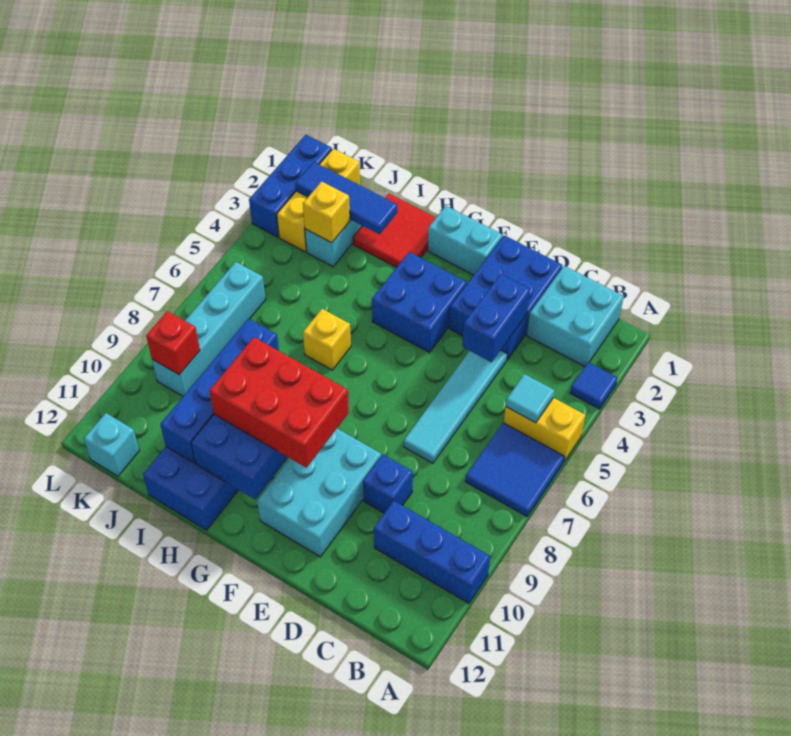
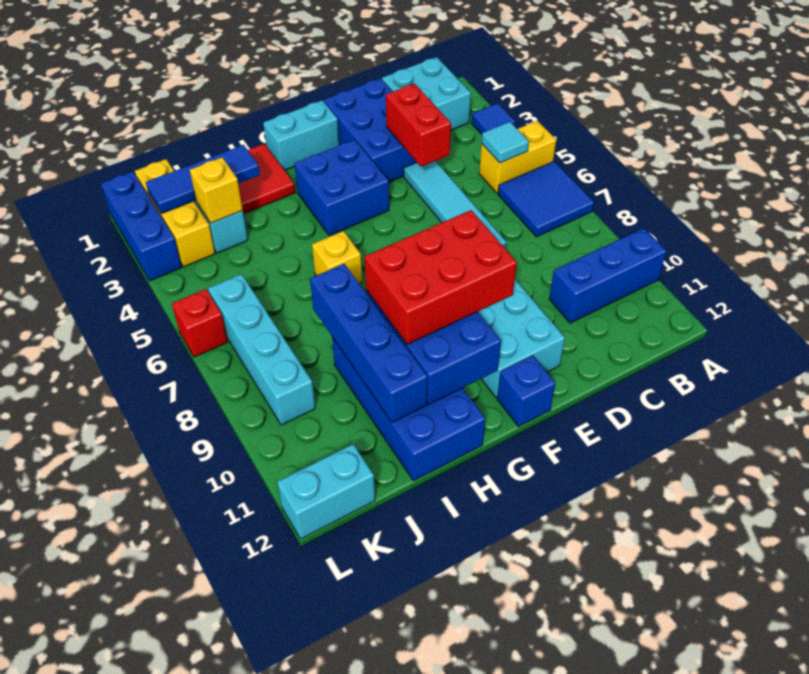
blue 1x2 brick [462,274,530,362] -> red 1x2 brick [386,84,451,167]
blue 1x1 brick [363,454,413,513] -> blue 1x1 brick moved to [497,356,555,427]
red 1x1 brick [146,311,200,375] -> red 1x1 brick moved to [172,289,228,357]
cyan 1x1 brick [84,413,139,476] -> cyan 1x2 brick [277,444,375,539]

